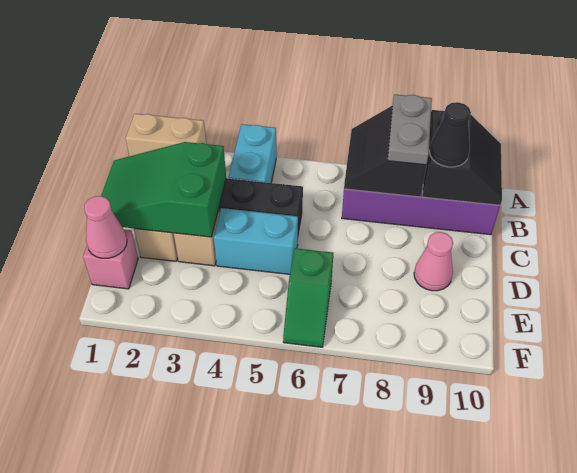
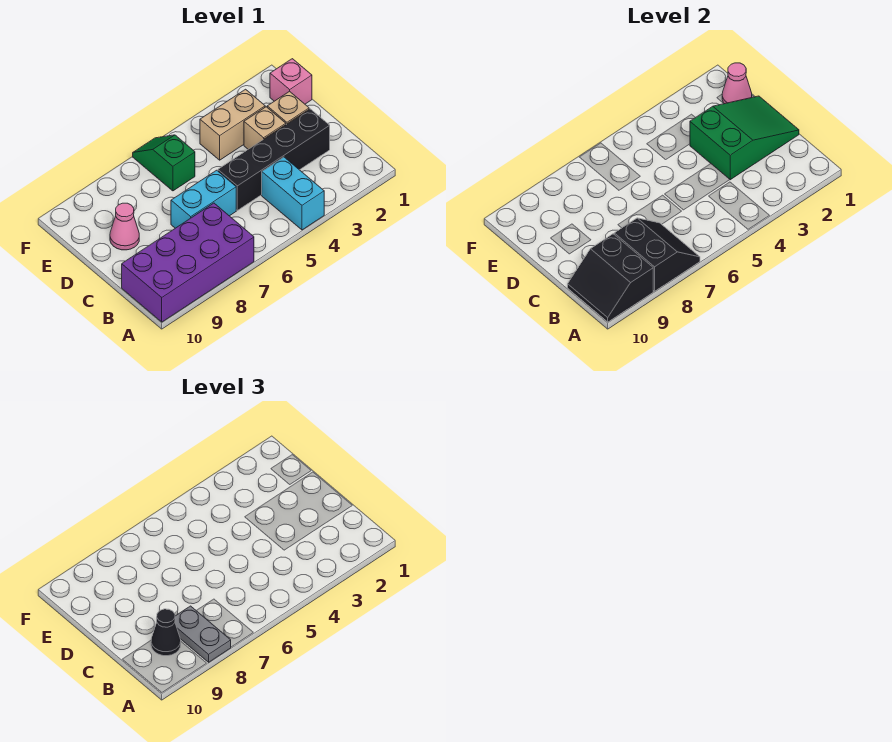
tan 1x2 brick [126,114,206,156] -> tan 1x2 brick moved to [200,89,265,160]
cyan 1x2 brick [214,208,298,274] -> cyan 1x2 brick moved to [171,170,236,228]

